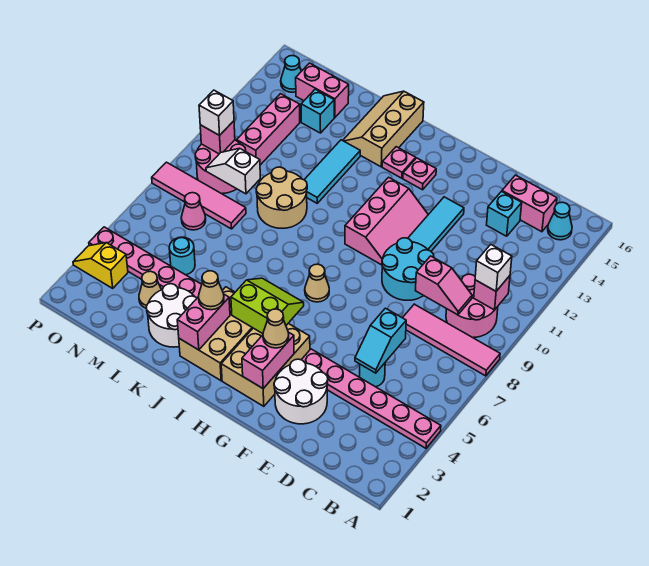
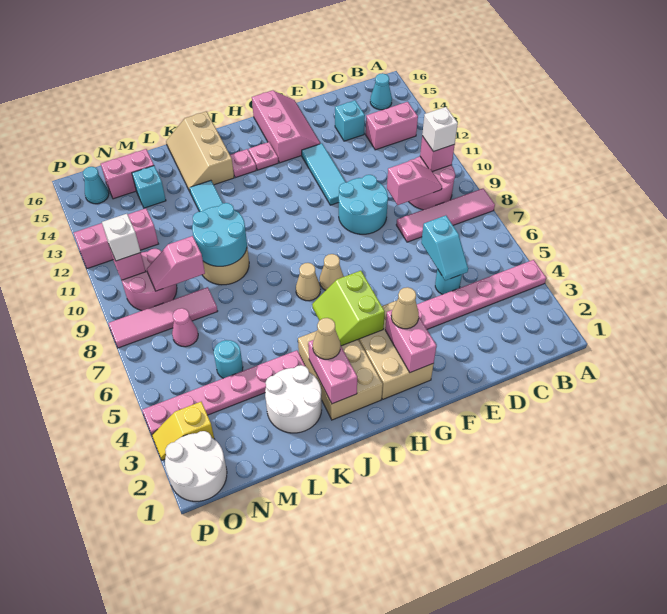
pink 1x2 brick [502,175,557,232] -> pink 1x2 brick moved to [366,102,418,150]
white 2x2 round brick [274,359,328,424] -> white 2x2 round brick moved to [165,431,227,501]
pink 2x3 slope [345,177,428,265] -> pink 2x3 slope moved to [252,90,321,163]
lime 2x2 slope [231,278,304,334] -> lime 2x2 slope turned to [312,271,385,346]
none -> cyan 2x2 round brick [192,203,247,266]
tan 1x1 cone [139,271,161,308] -> tan 1x1 cone moved to [296,263,320,301]
white 1x2 slope [206,148,260,194] -> pink 1x2 slope [147,236,205,291]
pink 1x3 brick [237,94,300,165] -> pink 1x3 brick turned to [74,208,158,269]

